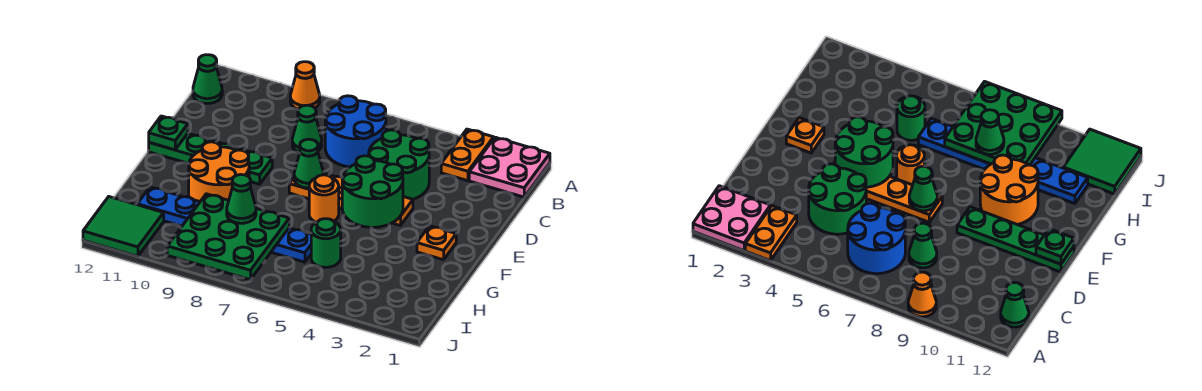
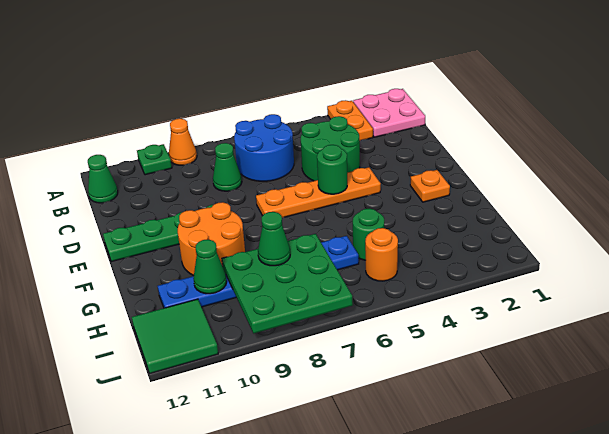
green 2x2 round brick [342,156,403,227] -> green 1x1 round brick [317,145,347,194]
green 1x1 cone [294,139,324,188] -> green 1x1 cone moved to [193,239,227,294]
green 1x1 plate [149,116,188,150] -> green 1x1 plate moved to [137,144,172,175]
orange 1x1 round brick [309,175,339,222] -> orange 1x1 round brick moved to [365,228,398,281]

